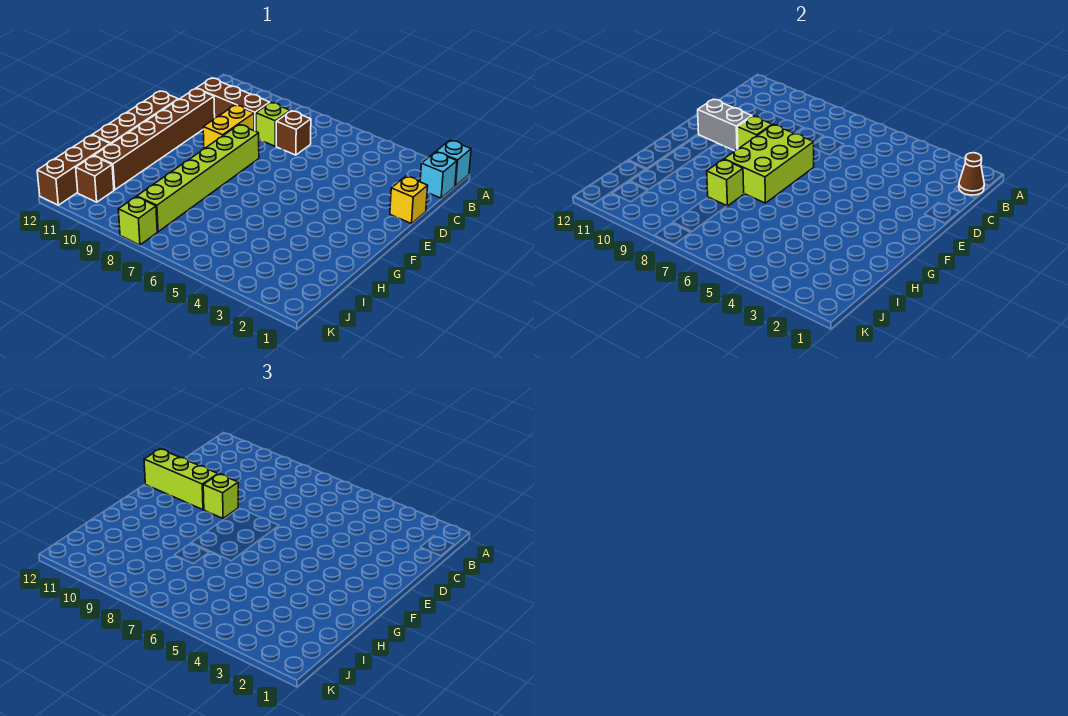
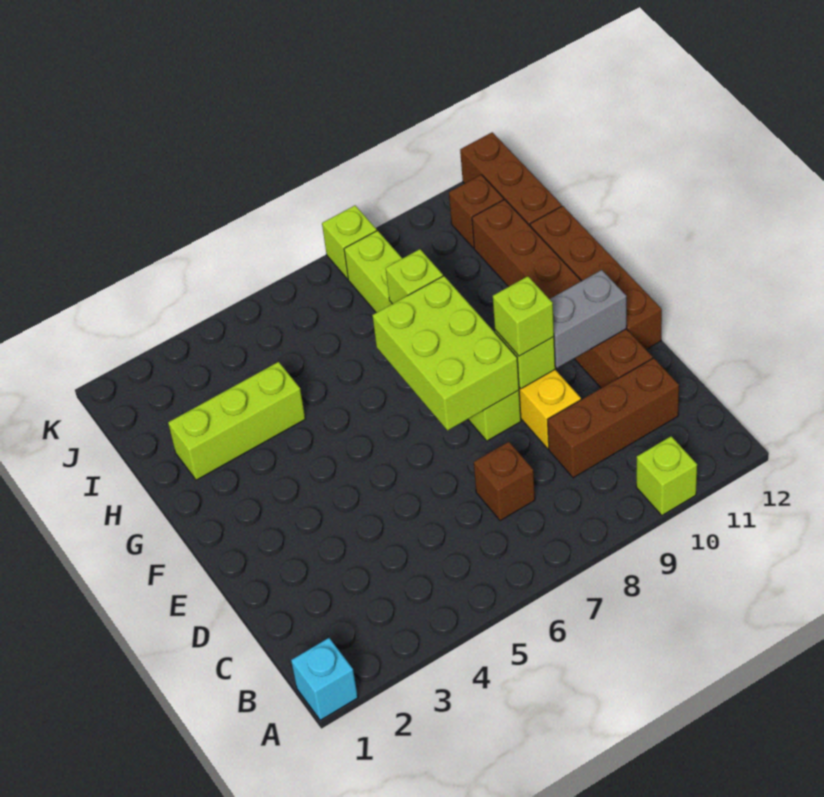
cyan 1x1 brick [420,152,457,198] -> none
brown 1x1 cone [959,153,984,195] -> none
lime 1x1 brick [256,103,290,146] -> lime 1x1 brick moved to [636,436,697,515]
yellow 1x1 brick [390,176,428,224] -> none
lime 1x3 brick [144,449,218,510] -> lime 1x3 brick moved to [168,362,305,480]

